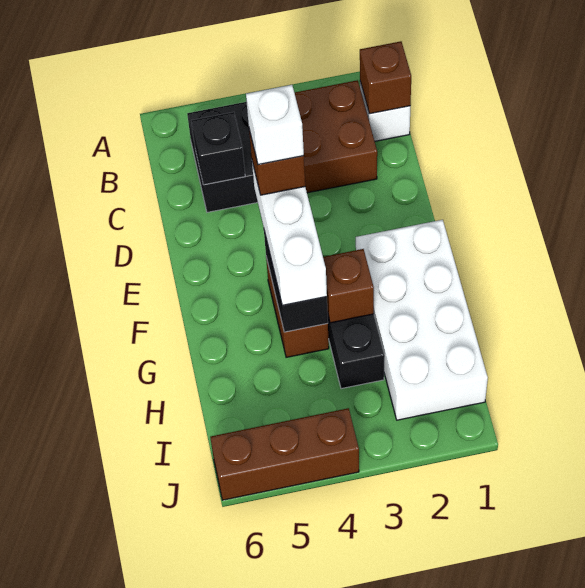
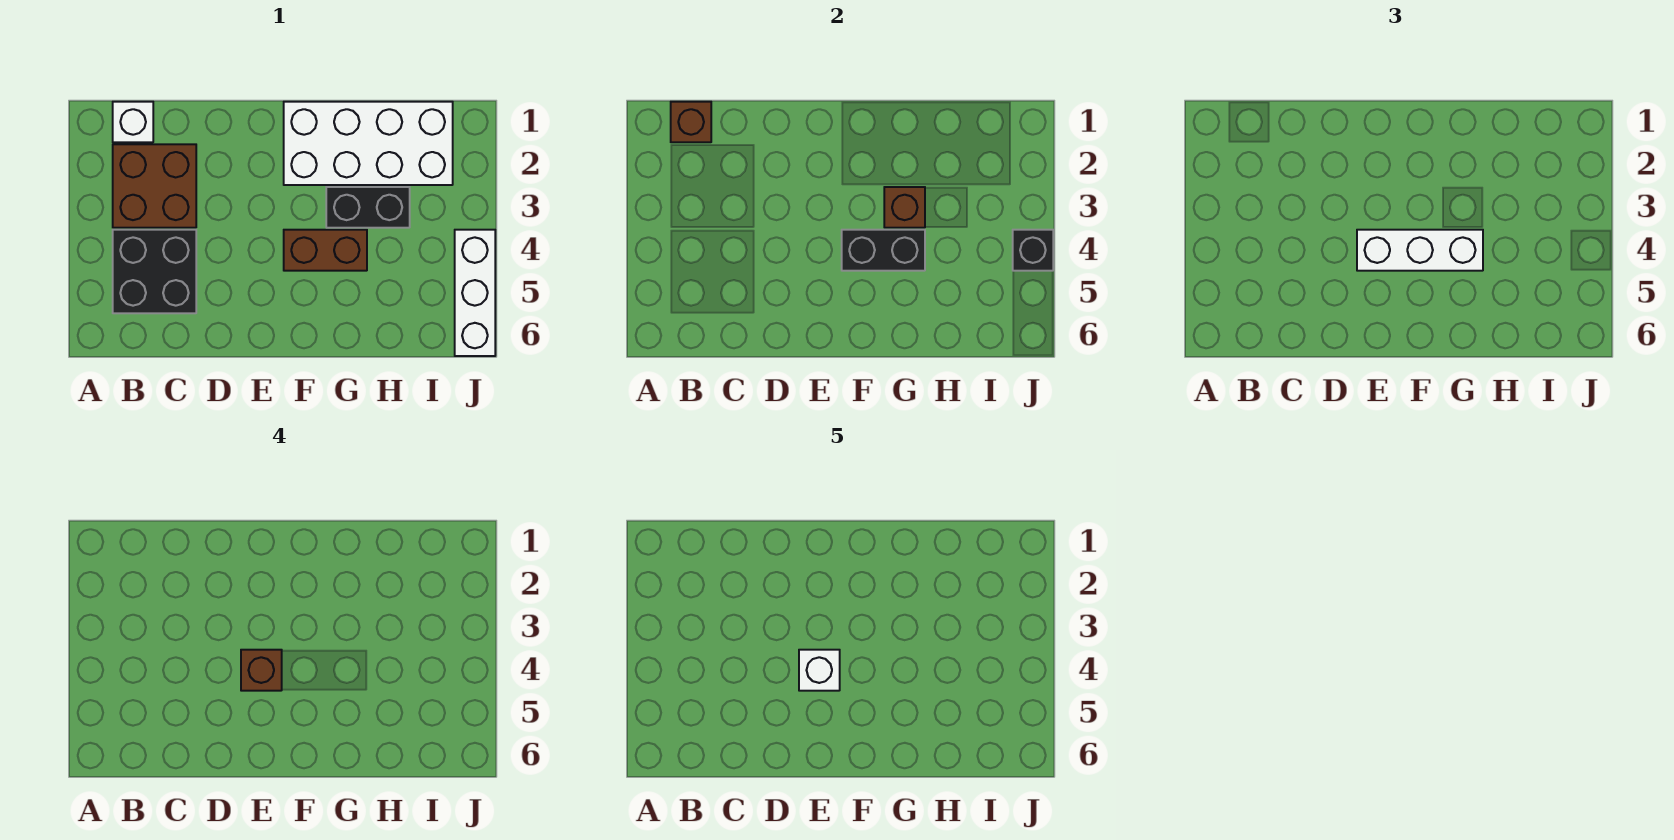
black 1x1 brick [192,112,245,185] -> black 1x1 brick moved to [1013,230,1053,271]
brown 1x3 brick [210,408,359,500] -> white 1x3 brick [455,230,495,356]

